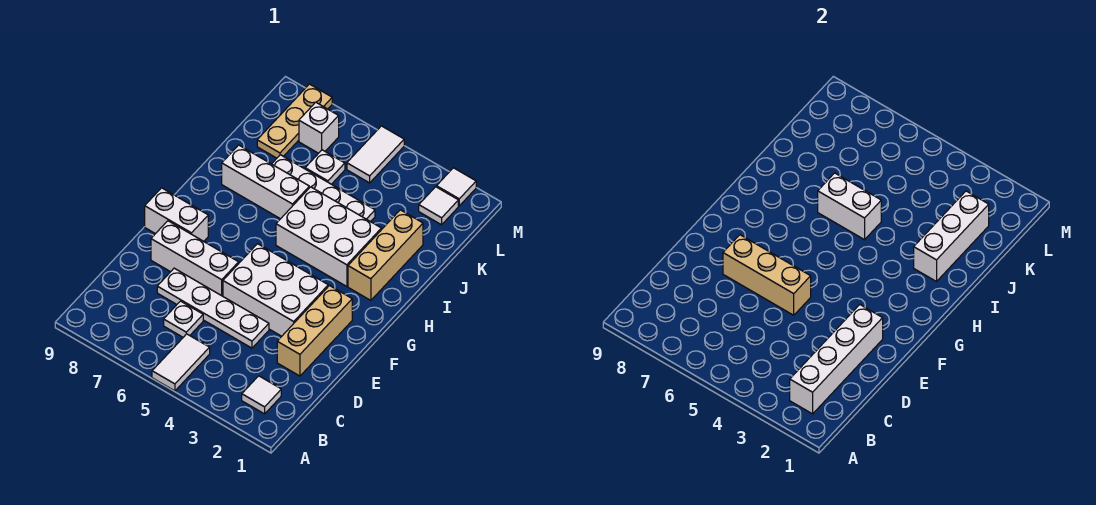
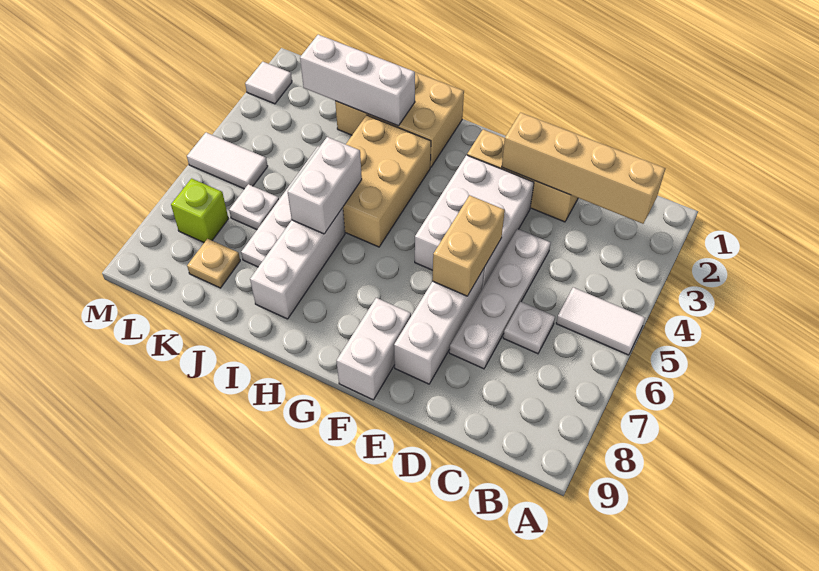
white 1x1 tile [242,376,281,414] -> none
white 1x4 brick [790,305,883,414] -> tan 1x4 brick [502,113,665,224]
tan 1x3 brick [723,235,811,315] -> tan 1x2 brick [432,195,505,296]
tan 1x3 brick [348,210,423,300] -> tan 2x3 brick [335,72,464,167]
white 2x3 brick [276,187,381,287] -> tan 2x3 brick [343,115,431,247]
tan 1x3 plate [257,84,332,158] -> tan 1x1 plate [187,239,240,288]
white 1x1 tile [419,187,458,225] -> none
white 1x1 brick [299,102,339,153] -> lime 1x1 brick [171,178,228,242]

